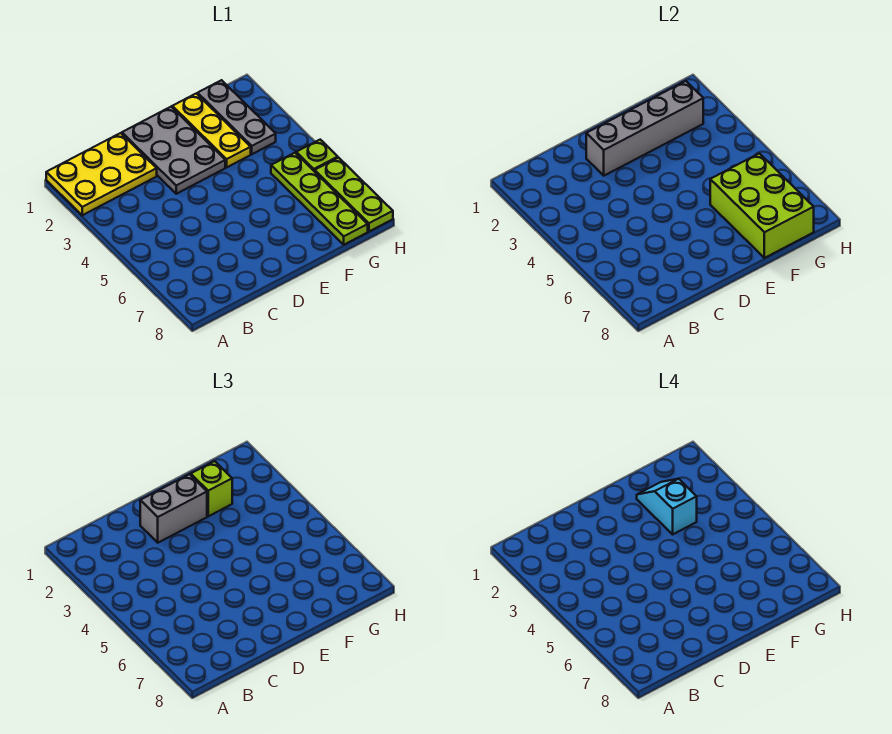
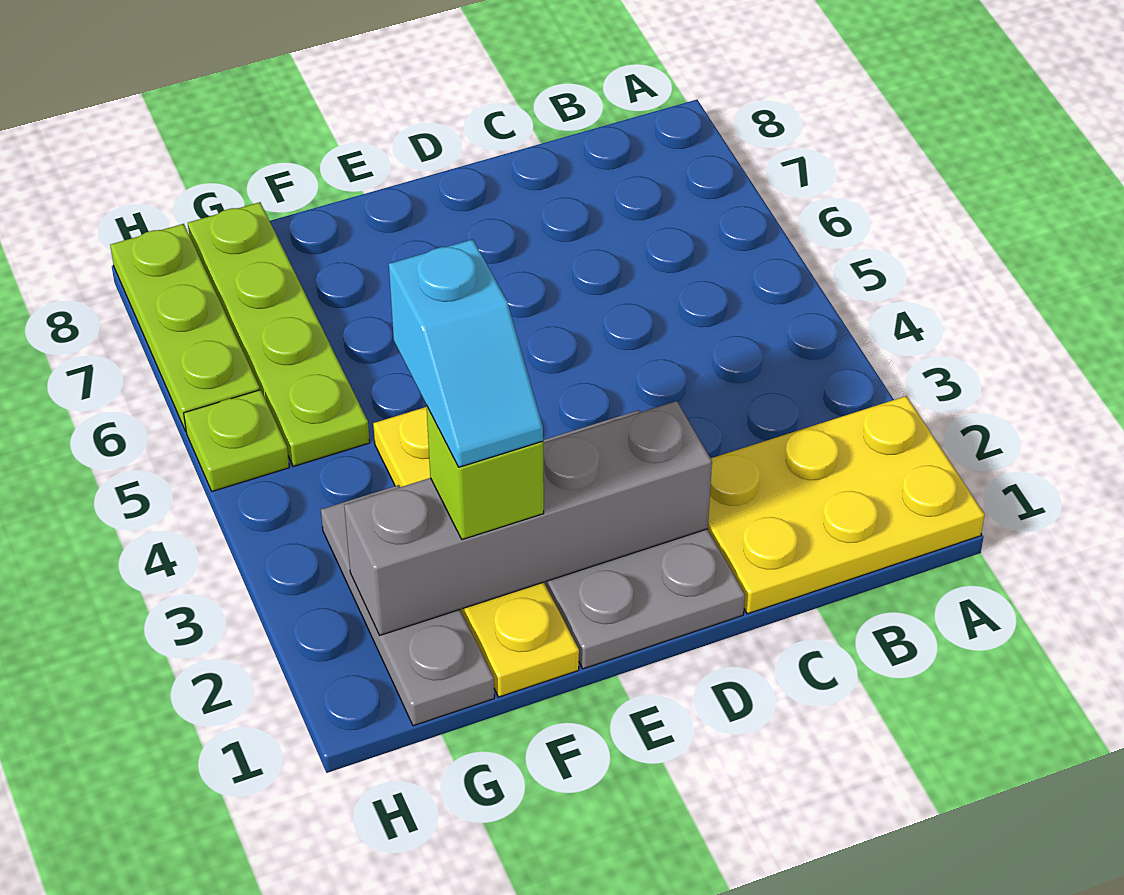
grey 1x2 brick [140,474,207,543] -> none
yellow 1x3 plate [172,93,251,167] -> yellow 1x4 plate [373,407,579,697]
lime 2x3 brick [710,153,814,258] -> none

